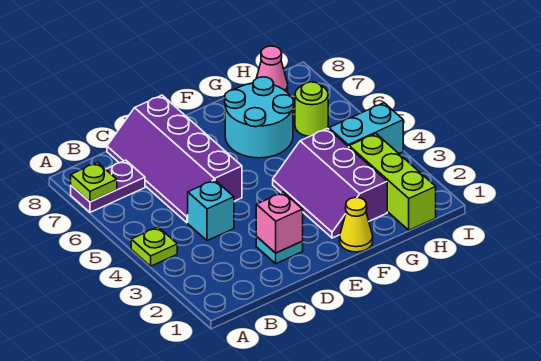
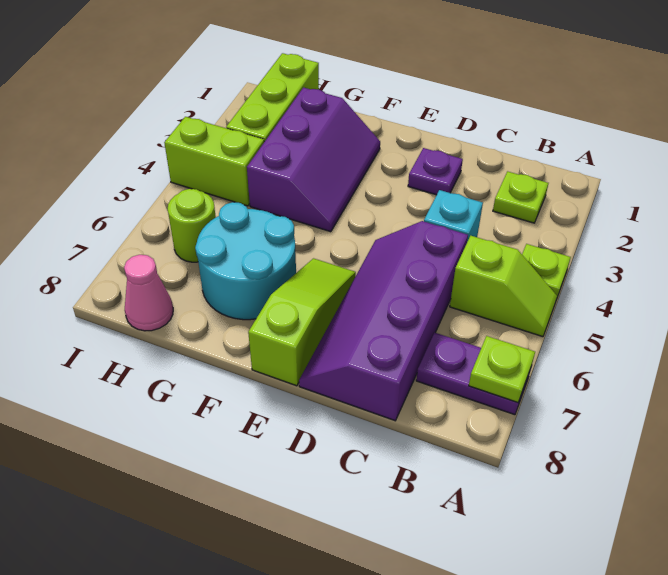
none -> lime 1x2 slope [450,236,557,337]
none -> lime 1x1 plate [493,171,548,223]
purple 2x4 slope [107,95,242,223] -> purple 2x4 slope turned to [299,221,468,421]
cyan 1x1 plate [256,237,303,264] -> purple 1x1 plate [408,148,463,195]
pink 1x1 brick [256,192,303,253] -> none
none -> lime 1x3 slope [248,258,356,386]
yellow 1x1 cone [340,197,373,252] -> none
cyan 1x2 brick [329,103,403,153] -> lime 1x2 brick [164,117,264,206]

